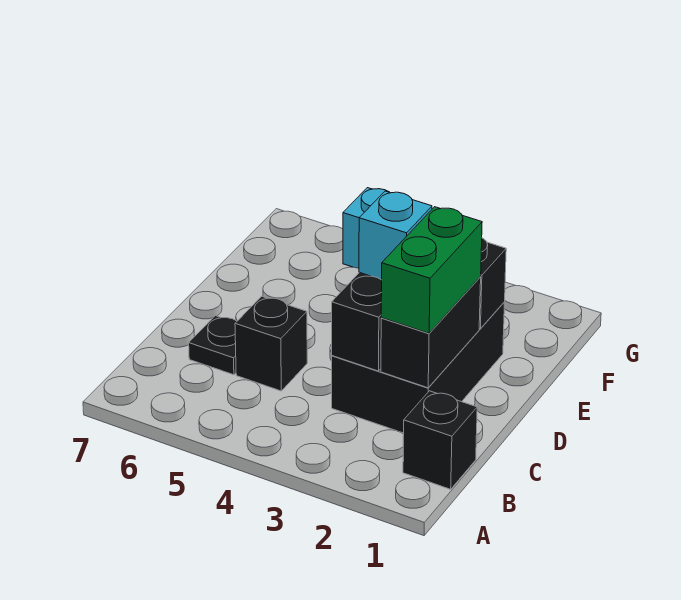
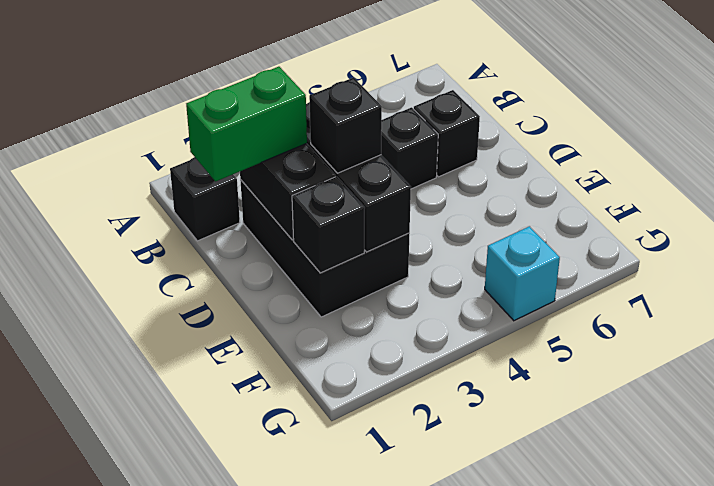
green 1x2 brick [381,207,482,333] -> green 1x2 brick turned to [186,67,307,182]
black 1x1 plate [189,316,237,375] -> black 1x1 brick [414,90,480,177]
cyan 1x1 brick [359,191,432,280] -> black 1x1 brick [309,77,382,173]

